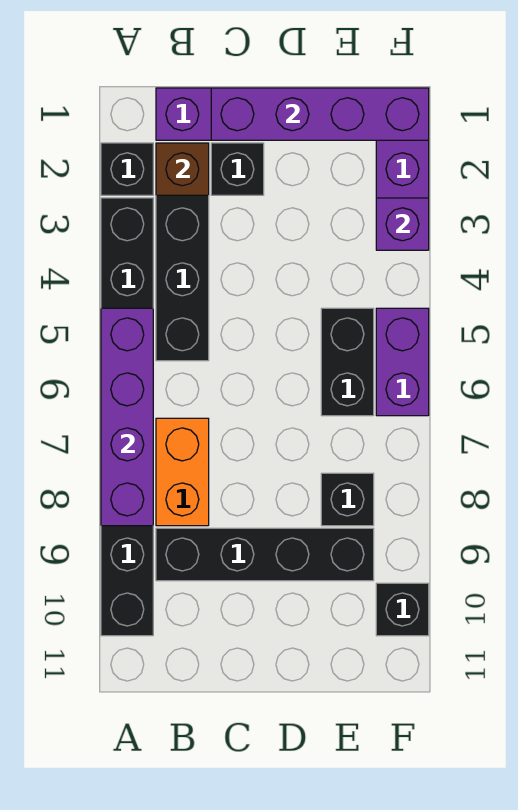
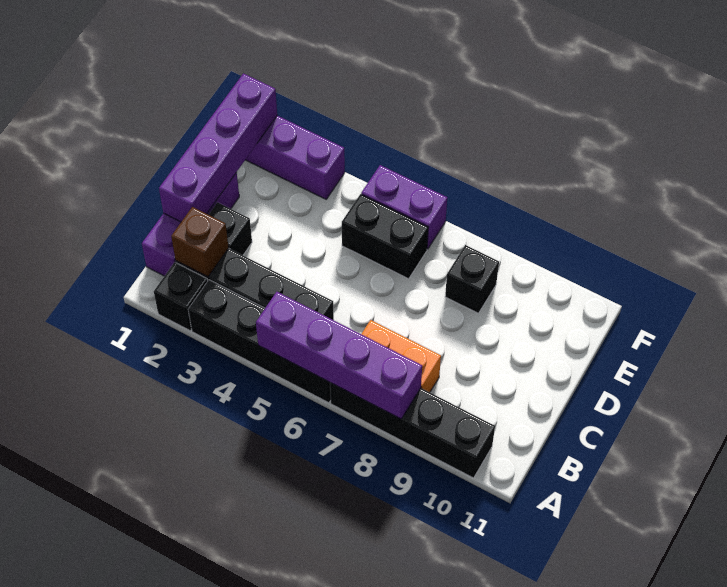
black 1x4 brick [156,528,374,581] -> none
purple 1x1 brick [376,198,429,250] -> none
black 1x1 brick [376,583,429,636] -> none

